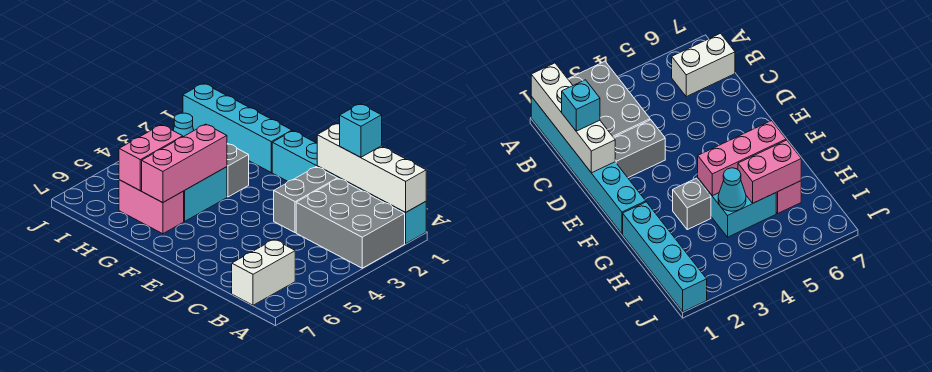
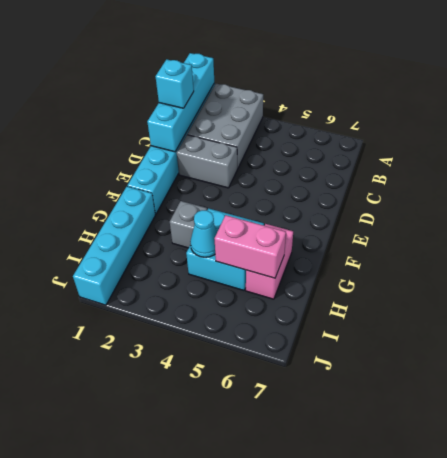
white 1x4 brick [317,123,426,212] -> cyan 1x4 brick [147,53,214,152]
white 1x2 brick [232,239,295,305] -> none
pink 1x3 brick [142,124,227,203] -> none

